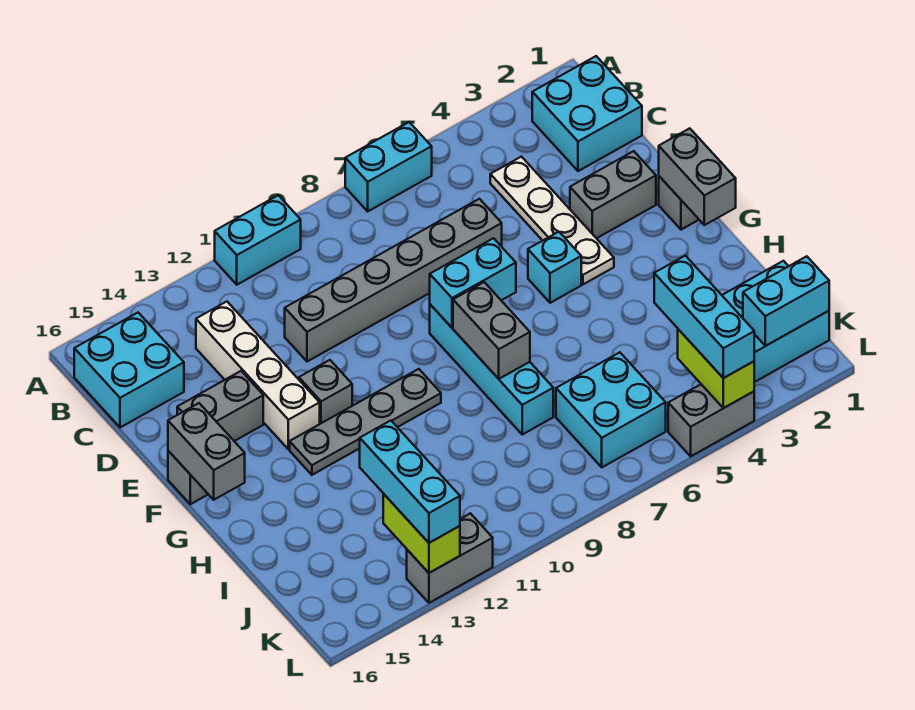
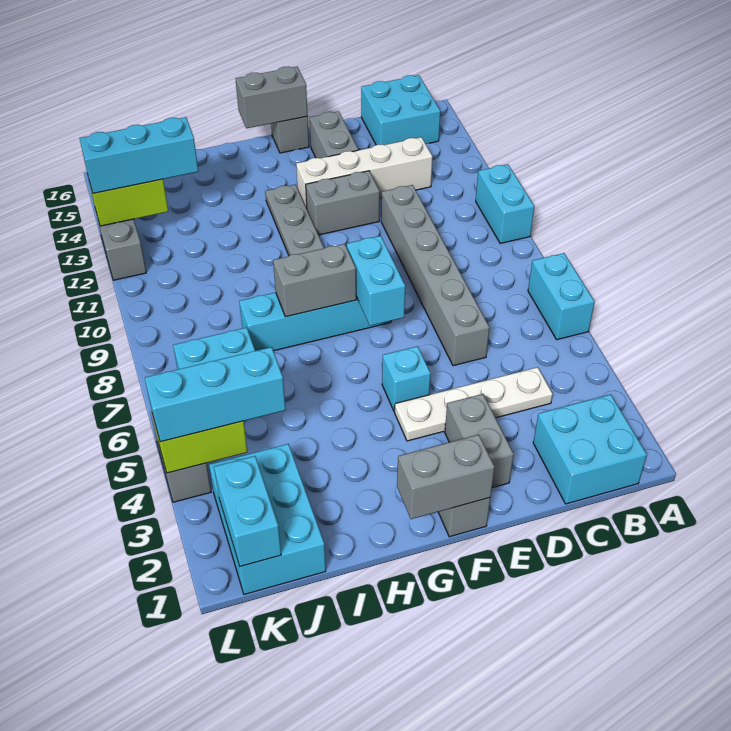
grey 1x1 brick [299,360,352,424] -> grey 1x2 brick [306,171,380,235]

